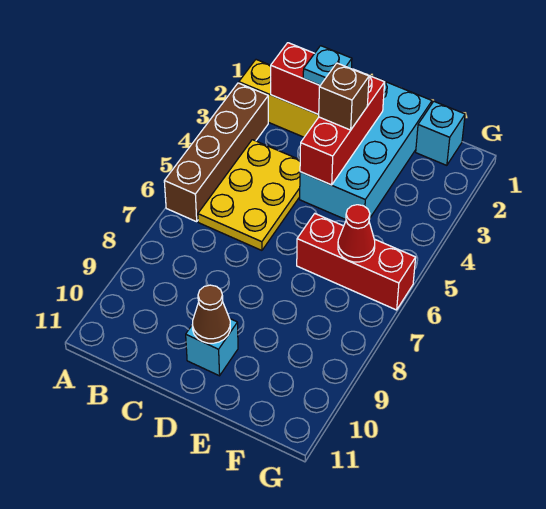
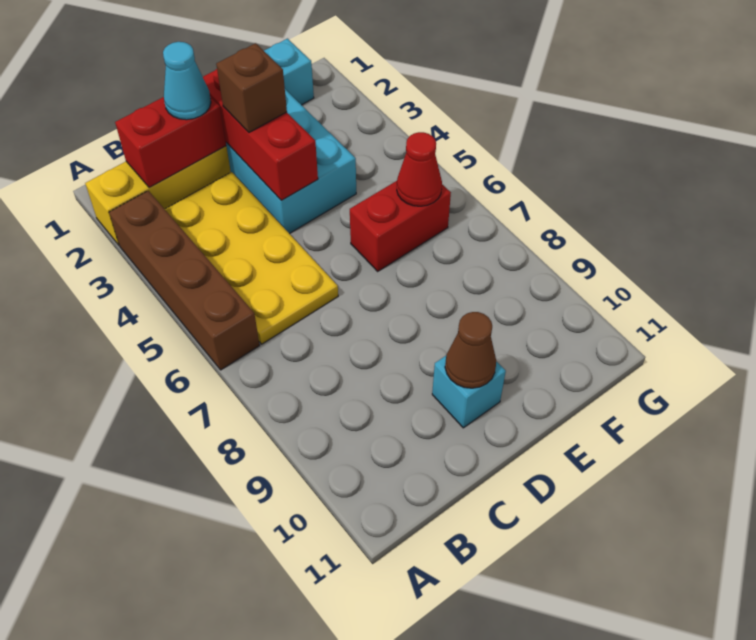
yellow 2x3 plate [198,140,300,250] -> yellow 2x4 plate [165,172,338,344]
cyan 1x1 plate [303,46,352,85] -> cyan 1x1 cone [163,42,211,120]
red 1x3 brick [297,214,416,310] -> red 1x2 brick [350,181,451,271]

